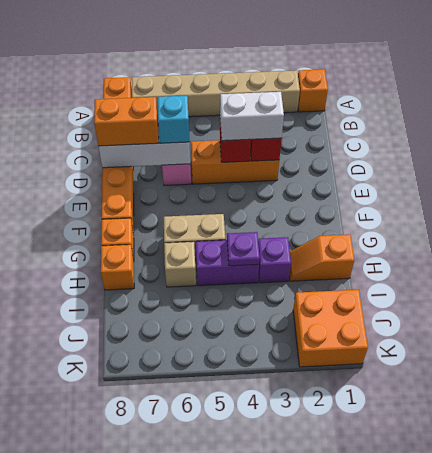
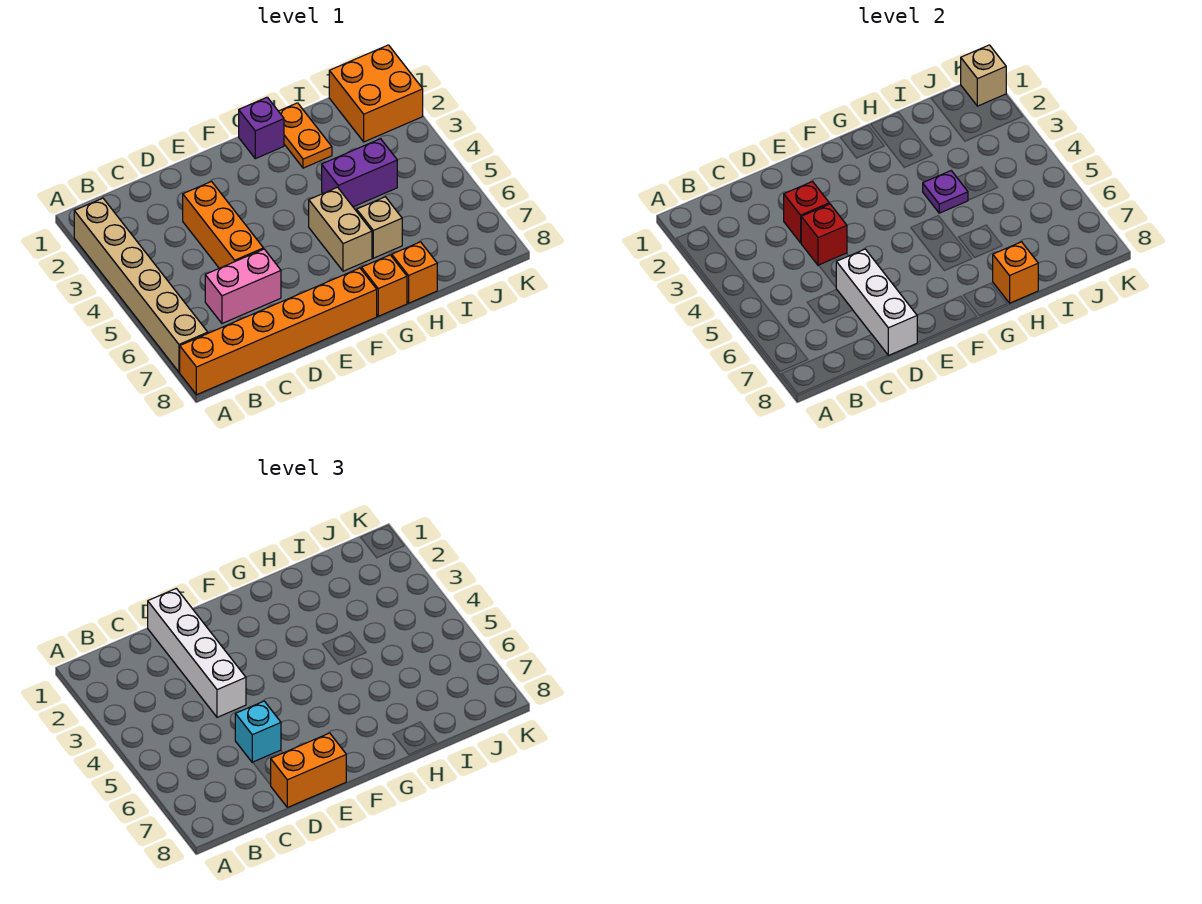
orange 1x1 brick [298,69,328,112] -> orange 1x1 brick moved to [993,242,1038,303]
white 1x2 brick [220,92,284,141] -> white 1x4 brick [148,588,246,717]
orange 1x2 brick [94,97,159,146] -> orange 1x2 brick turned to [271,733,346,807]
orange 1x2 slope [289,234,354,281] -> orange 1x2 plate [279,103,332,168]
purple 1x1 brick [258,237,291,283] -> purple 1x1 brick moved to [239,97,284,159]
purple 1x2 brick [196,240,259,286] -> purple 1x2 brick turned to [322,139,397,207]
none -> tan 1x1 brick [961,45,1006,106]

